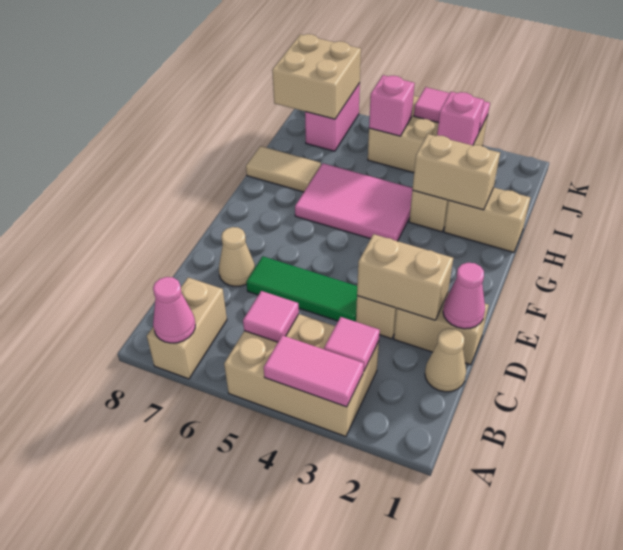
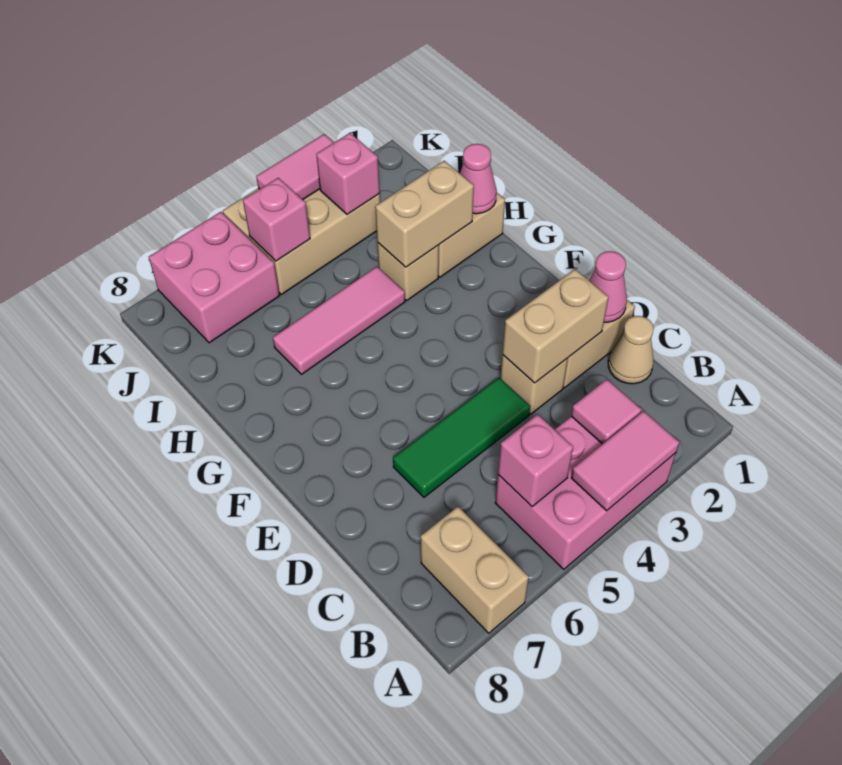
tan 2x3 brick [224,314,379,437] -> pink 2x3 brick [495,416,676,569]
pink 1x1 cone [153,277,195,343] -> pink 1x1 cone moved to [460,144,497,214]
pink 1x1 tile [243,291,299,342] -> pink 1x1 brick [498,414,573,506]
tan 1x1 cone [219,227,255,286] -> none
pink 2x3 tile [295,163,413,241] -> pink 1x3 tile [273,267,405,374]
tan 1x2 tile [246,146,321,192] -> none
pink 1x2 brick [305,83,360,151] -> pink 2x2 brick [149,212,280,343]
tan 2x2 brick [272,34,361,119] -> none

